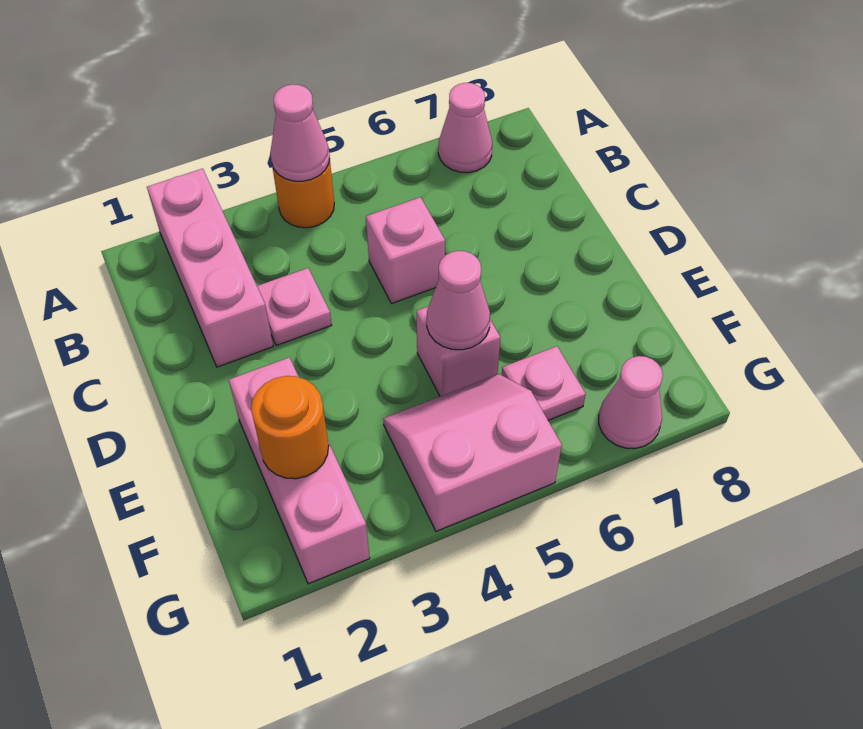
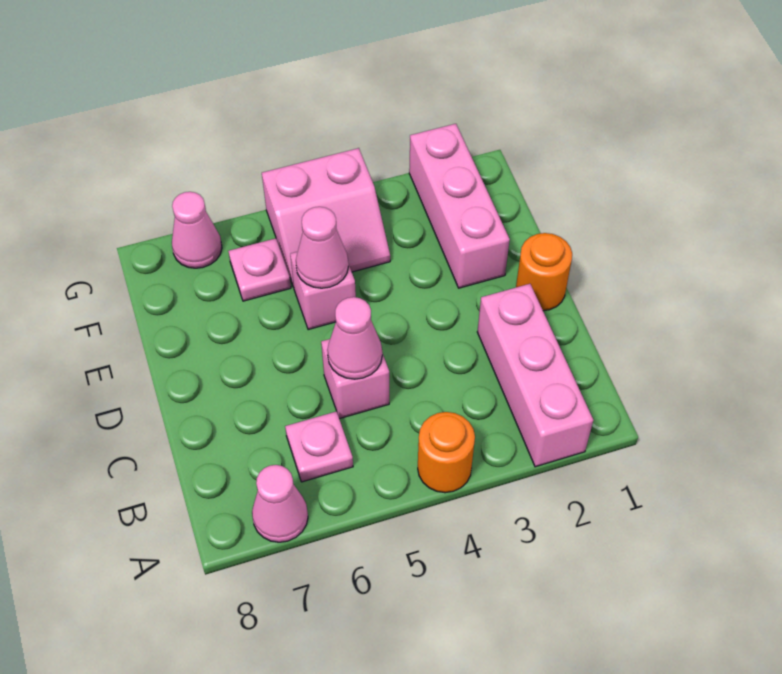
pink 1x1 cone [270,84,330,181] -> pink 1x1 cone moved to [327,297,382,379]
pink 1x1 plate [257,268,332,346] -> pink 1x1 plate moved to [285,411,353,482]
orange 1x1 round brick [251,376,329,479] -> orange 1x1 round brick moved to [516,233,572,311]

